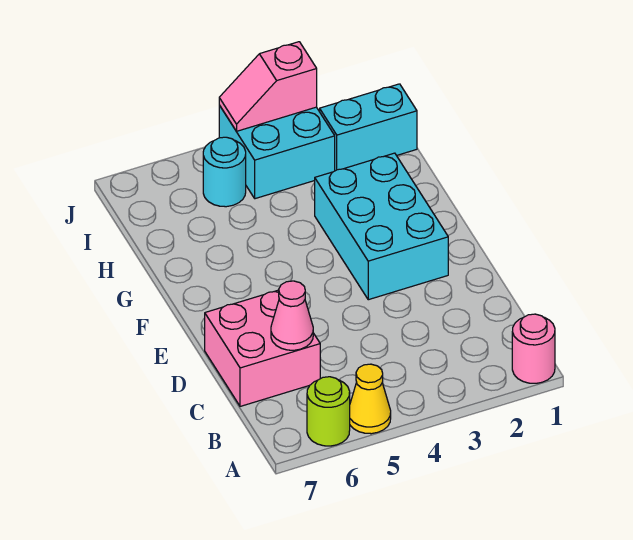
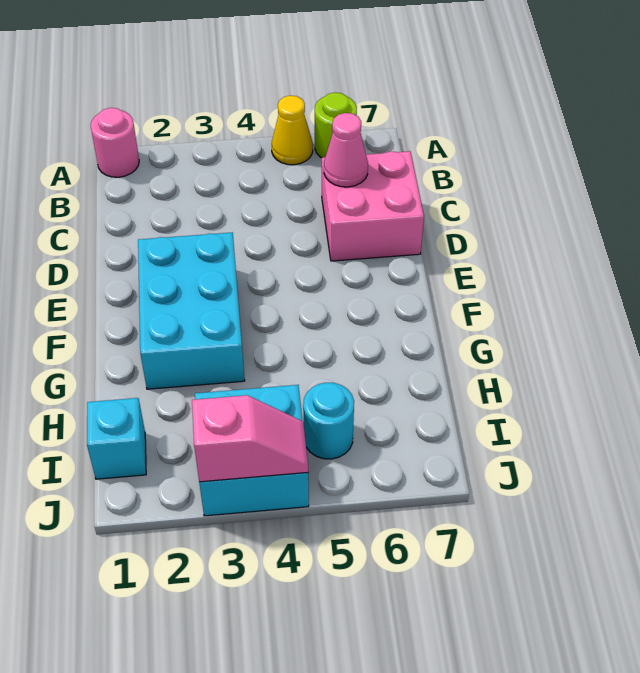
cyan 1x2 brick [320,84,417,171] -> cyan 1x1 brick [87,398,146,479]

